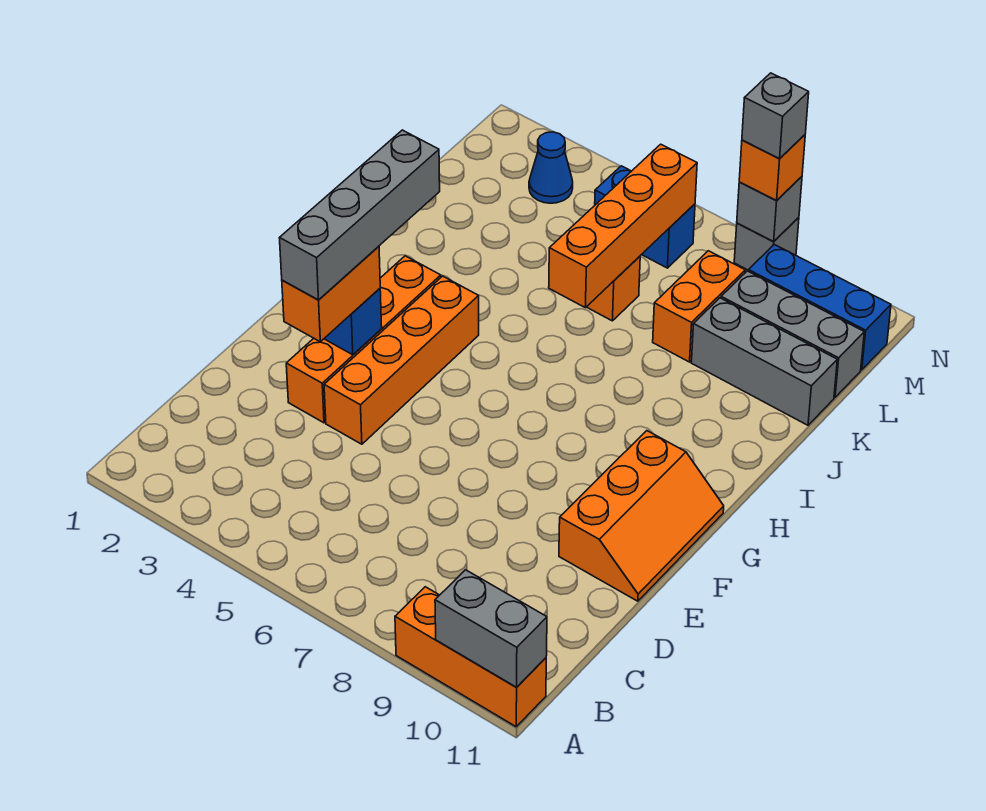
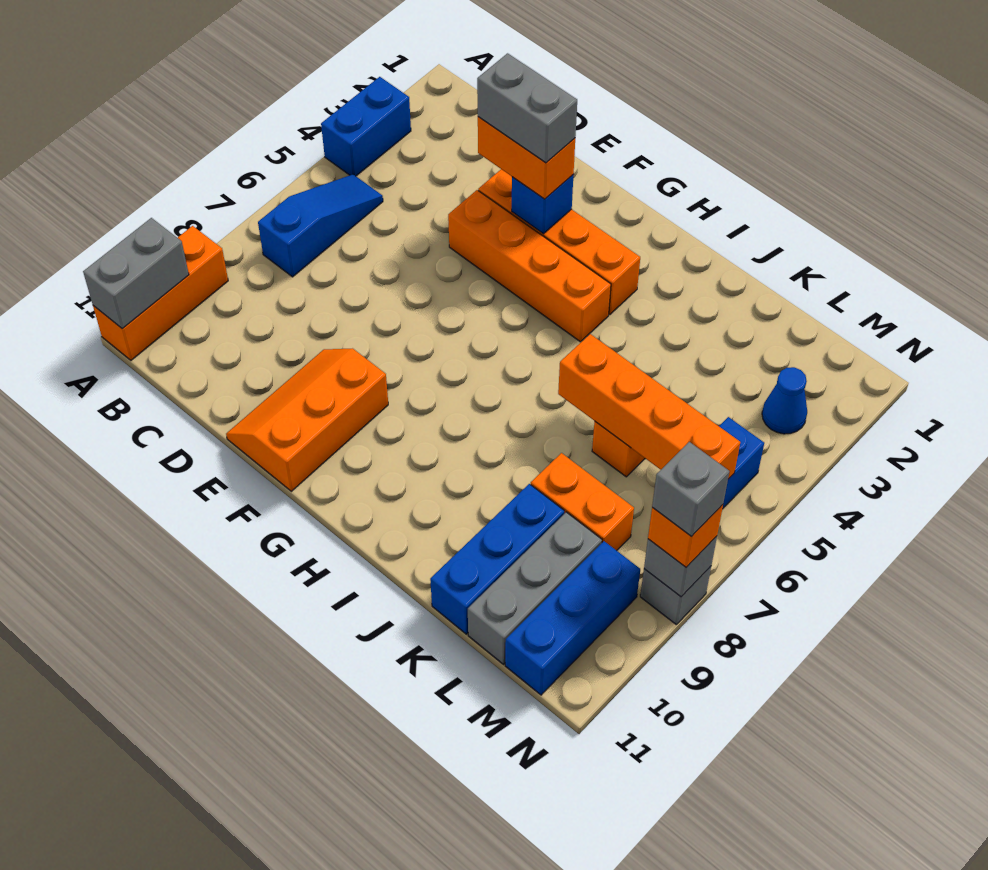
none -> blue 1x2 brick [321,77,411,176]
none -> blue 1x3 slope [258,174,383,277]
grey 1x4 brick [280,130,440,300] -> grey 1x2 brick [477,53,577,163]
orange 2x3 slope [559,431,724,601] -> orange 2x3 slope turned to [226,349,388,491]
grey 1x3 brick [691,298,837,425] -> blue 1x3 brick [430,484,564,634]

